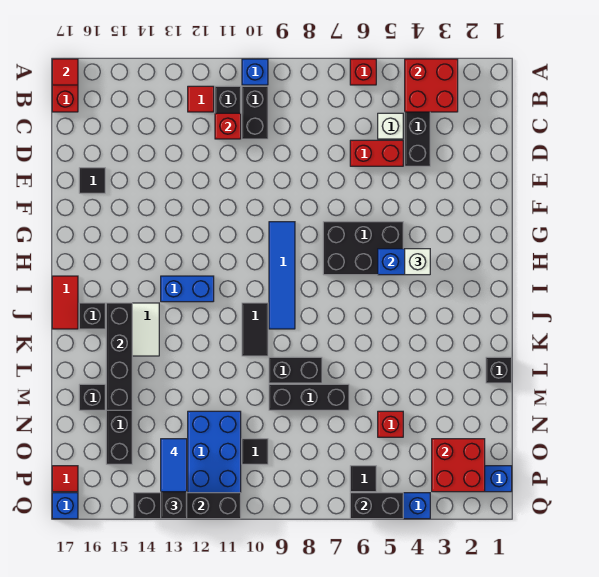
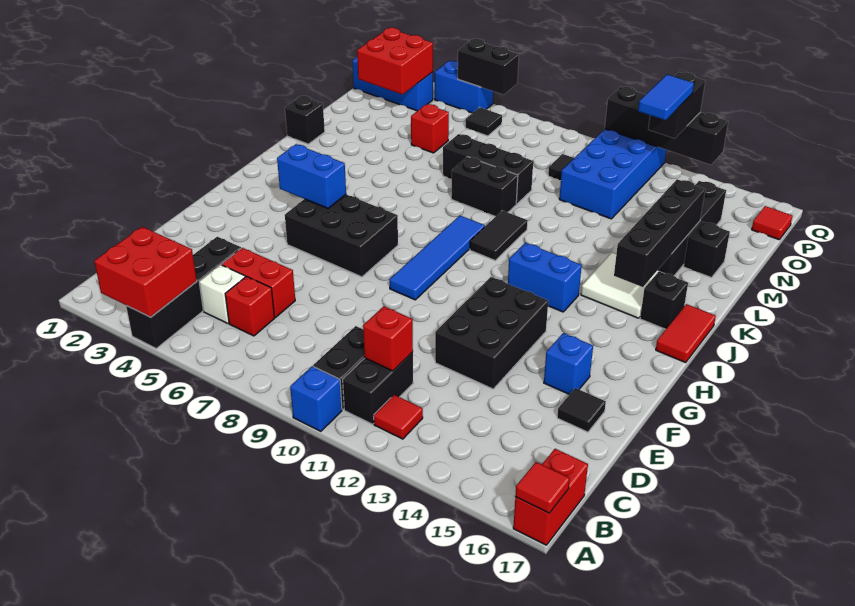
red 1x1 brick [350,59,376,85] -> red 1x1 brick moved to [225,276,275,336]
none -> black 2x3 brick [435,277,548,389]
white 1x1 brick [405,249,430,275] -> none
blue 1x1 brick [52,493,78,519] -> blue 1x1 brick moved to [544,333,593,395]

